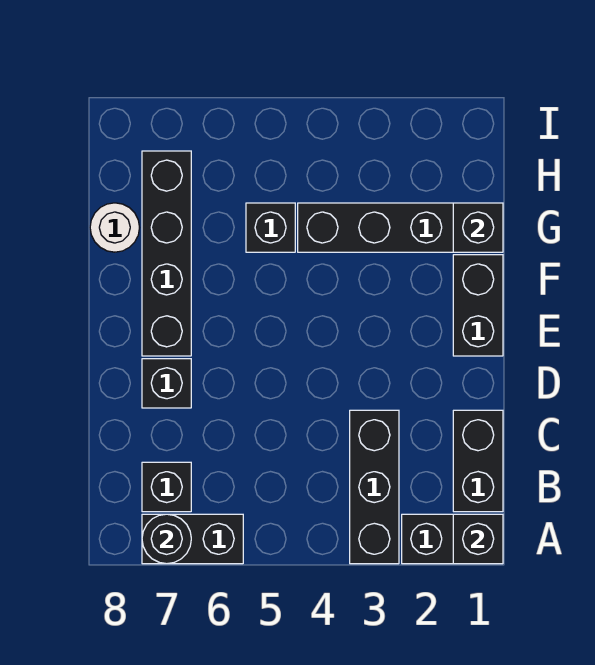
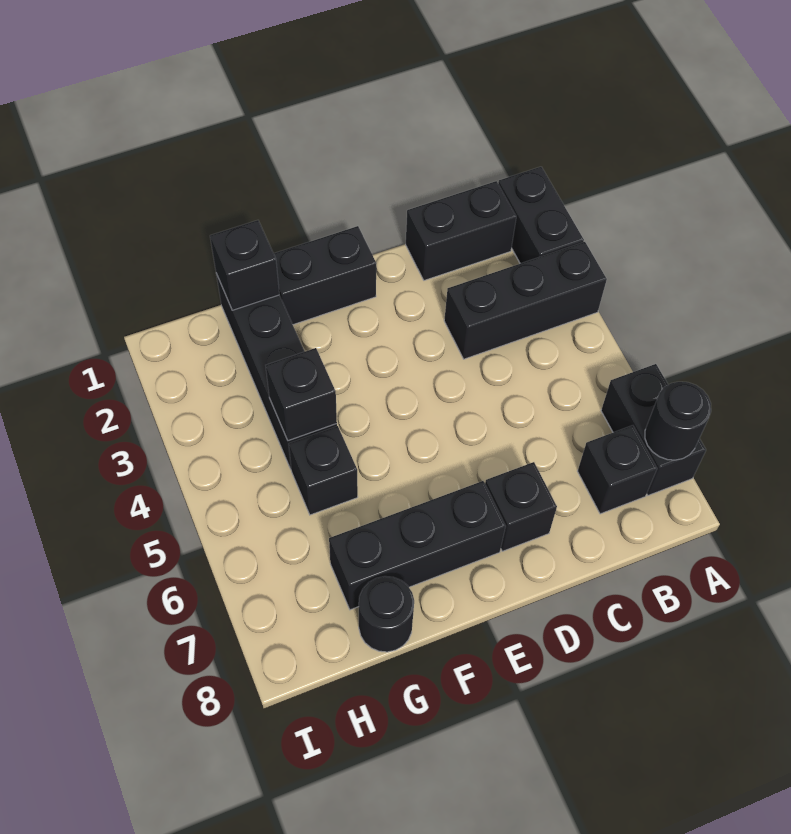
black 1x1 brick [453,514,503,564] -> black 1x1 brick moved to [266,348,337,441]
black 1x4 brick [142,151,191,356] -> black 1x3 brick [329,481,506,610]
white 1x1 round brick [90,203,140,252] -> black 1x1 round brick [359,576,414,652]

